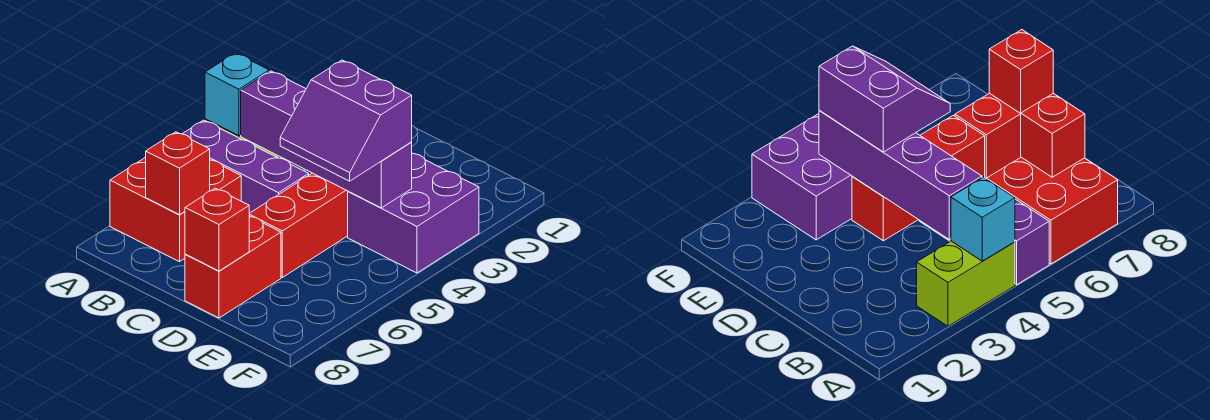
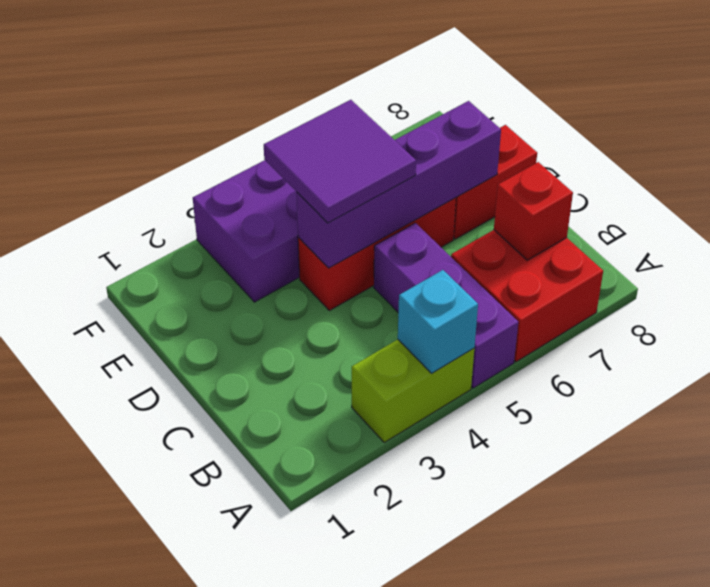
purple 1x4 brick [241,71,412,208] -> purple 1x4 brick turned to [296,101,501,268]
purple 2x2 slope [280,60,412,181] -> purple 2x2 tile [264,100,416,223]
red 1x1 brick [185,188,249,271] -> none

